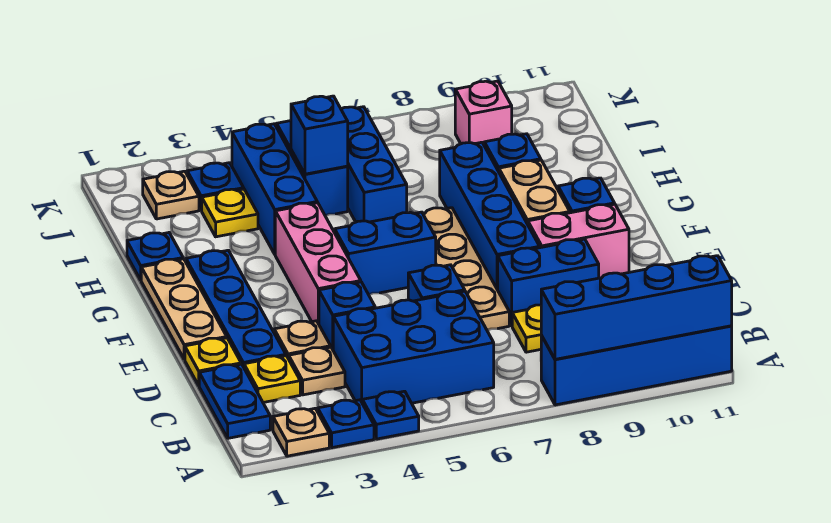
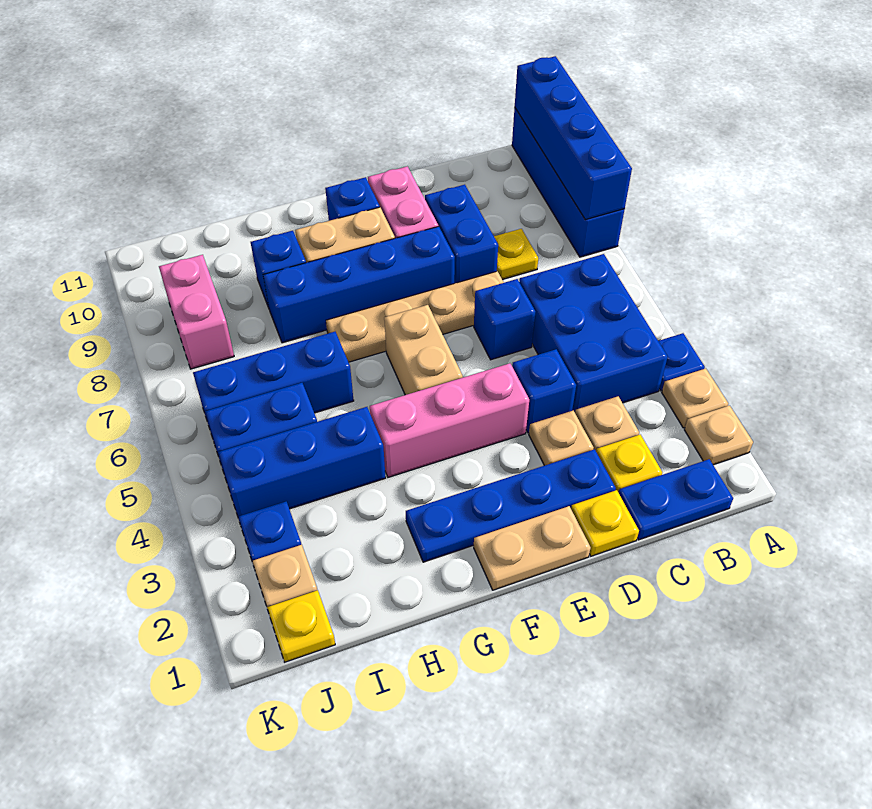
blue 1x1 plate [318,400,374,448] -> tan 1x1 plate [662,369,728,428]
tan 1x3 plate [141,259,227,359] -> tan 1x2 plate [474,506,591,590]
blue 1x2 brick [335,212,436,295] -> tan 1x2 brick [384,305,463,395]
blue 1x1 plate [127,233,183,280] -> none
yellow 1x1 plate [202,189,258,237] -> yellow 1x1 plate moved to [267,590,335,662]
blue 1x1 brick [291,96,348,174] -> none
pink 1x1 brick [455,81,512,144] -> pink 1x2 brick [159,255,234,369]

